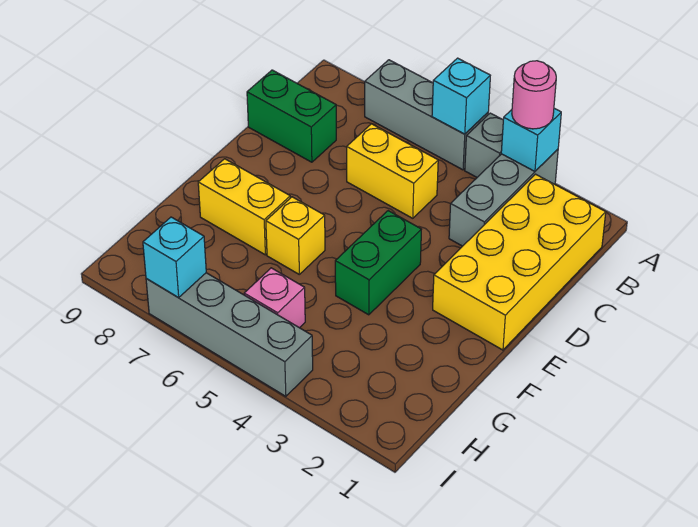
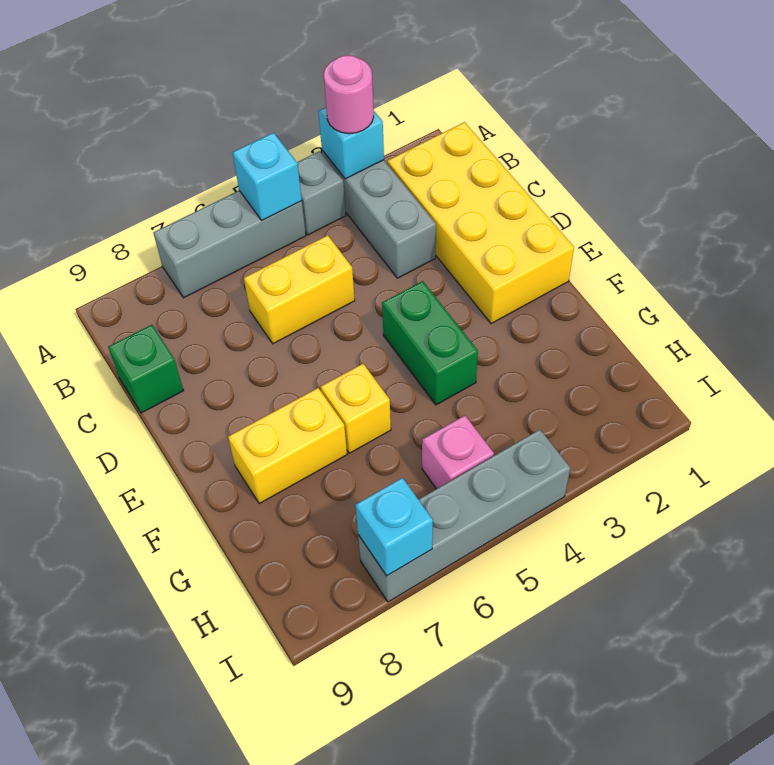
green 1x2 brick [247,70,336,162] -> green 1x1 brick [108,325,184,413]

